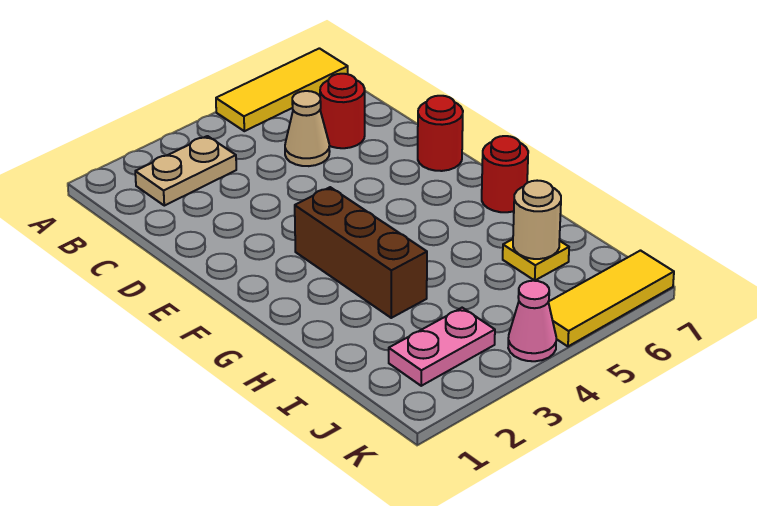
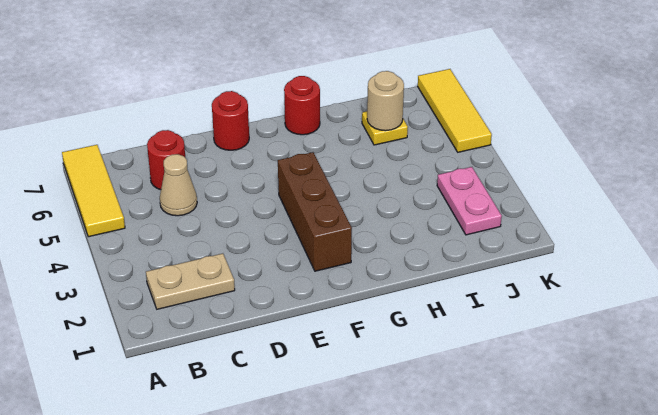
tan 1x2 plate [135,136,236,206] -> tan 1x2 plate turned to [146,253,235,309]
brown 1x3 brick [295,187,427,318] -> brown 1x3 brick turned to [278,152,352,271]
pink 1x1 cone [508,281,556,361] -> none

